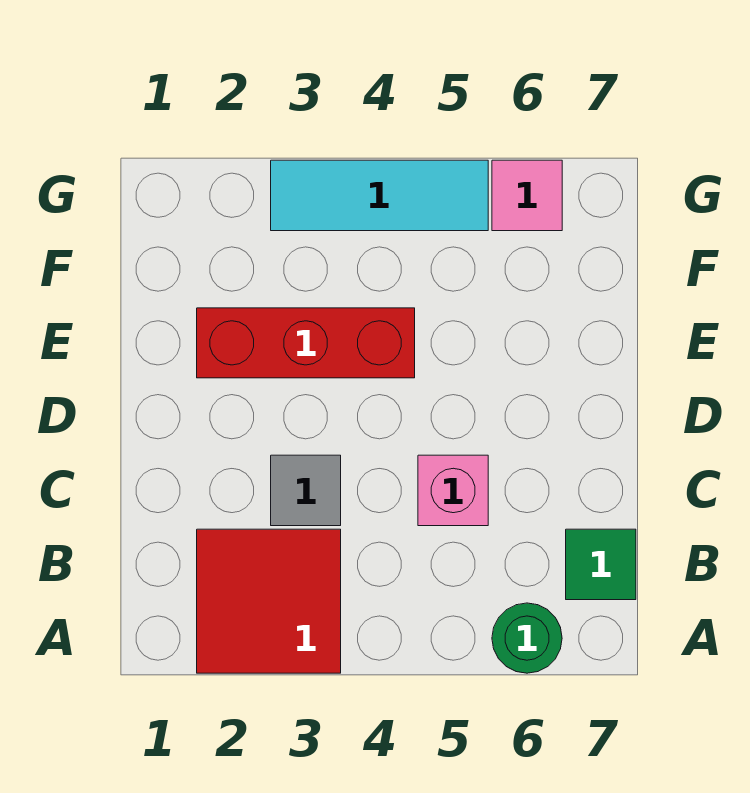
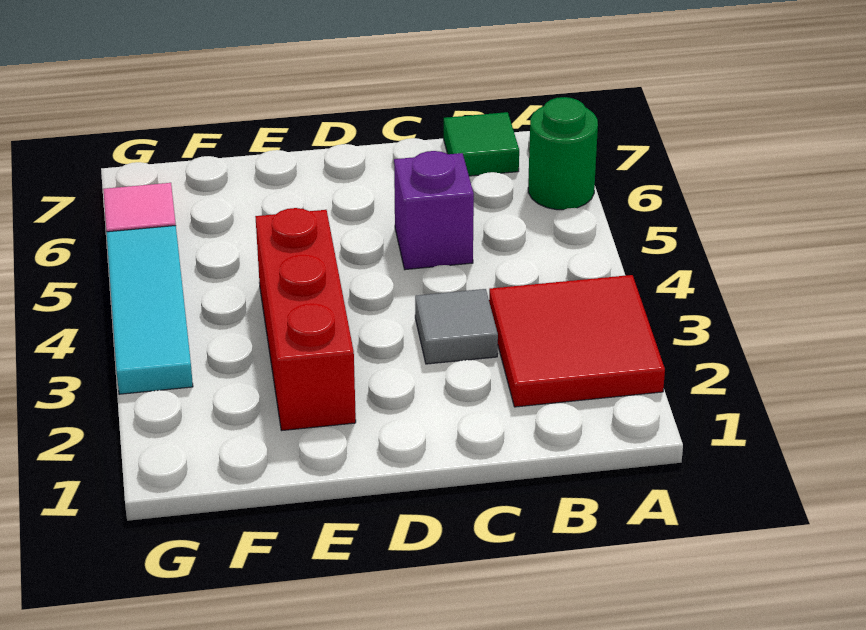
pink 1x1 brick [418,455,488,526] -> purple 1x1 brick [394,151,474,270]

